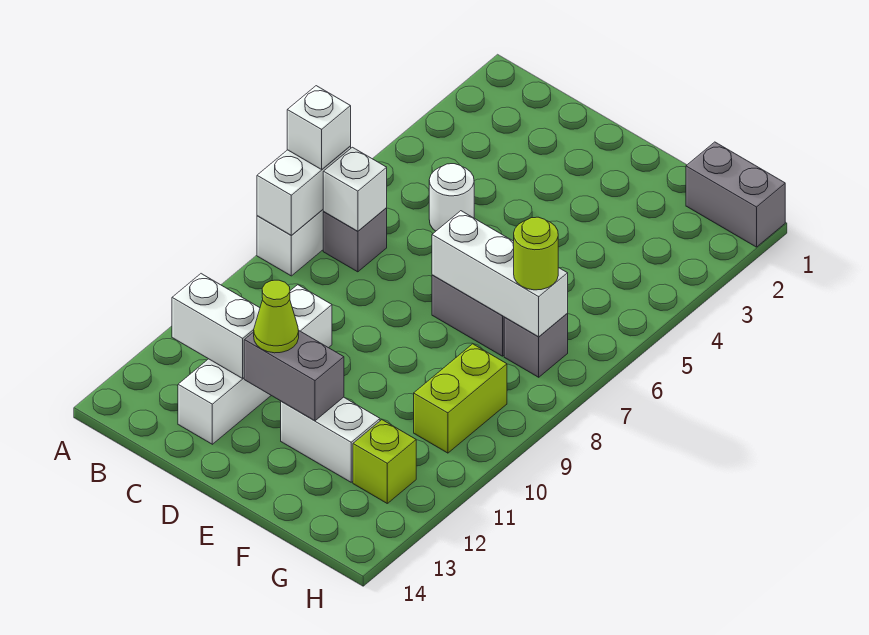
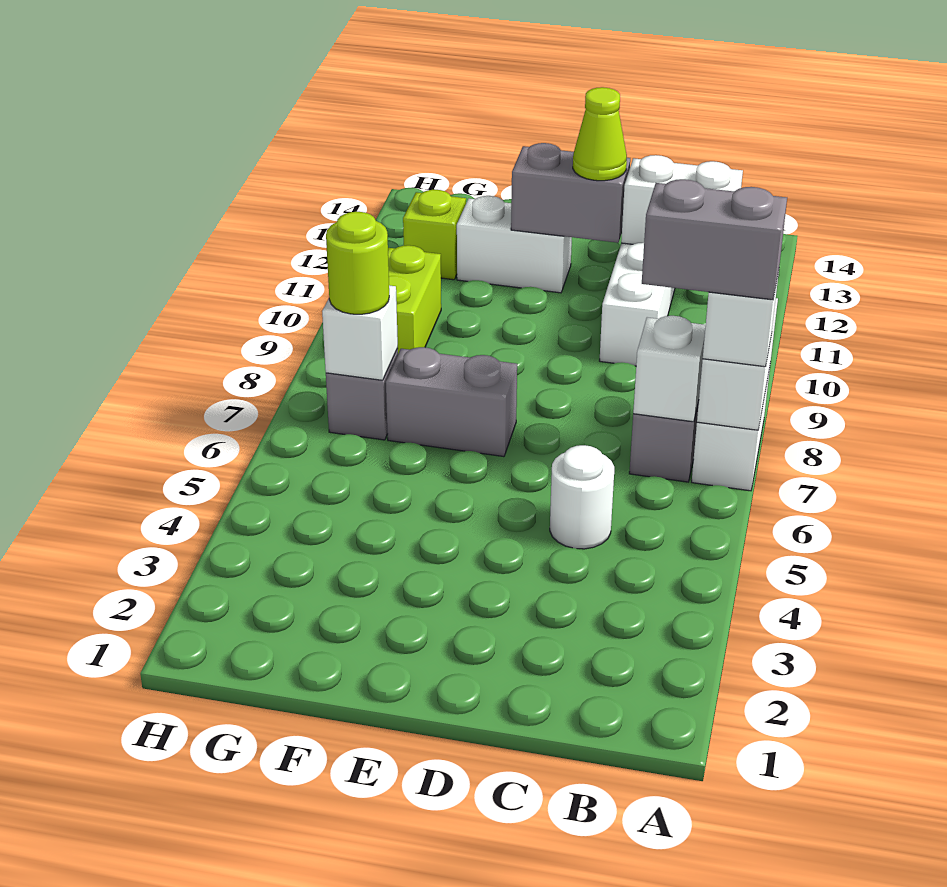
white 1x3 brick [432,211,568,337] -> white 1x1 brick [322,285,398,380]
grey 1x2 brick [686,142,785,247] -> grey 1x2 brick moved to [642,179,787,300]

